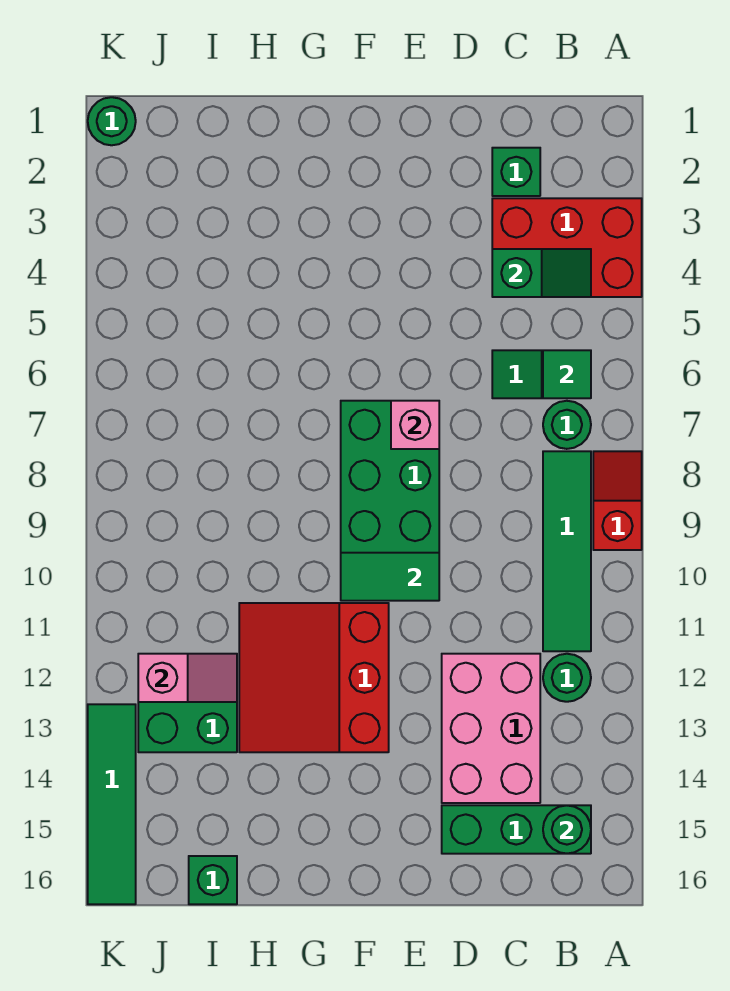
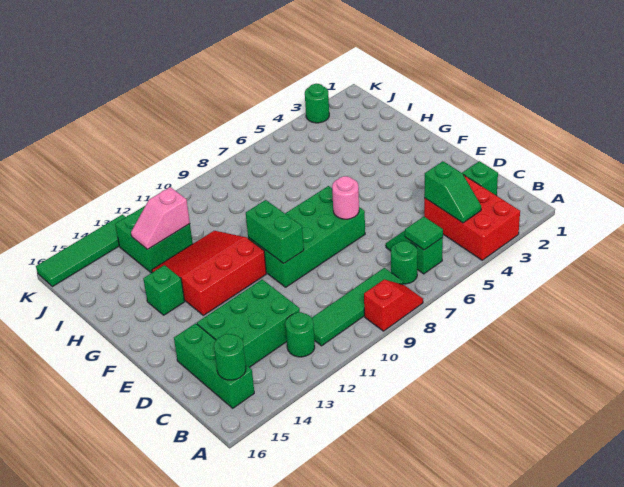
pink 2x3 brick [442,654,540,803] -> green 2x3 brick [197,280,300,367]
pink 1x1 brick [391,401,439,449] -> pink 1x1 round brick [332,176,359,219]
green 1x2 tile [341,553,439,601] -> green 1x2 brick [246,200,304,263]
pink 1x2 slope [138,654,237,702] -> pink 1x2 slope turned to [131,187,190,249]
green 1x1 brick [189,856,237,904] -> green 1x1 brick moved to [143,265,185,315]
green 1x1 round brick [88,97,136,145] -> green 1x1 round brick moved to [305,84,329,123]

